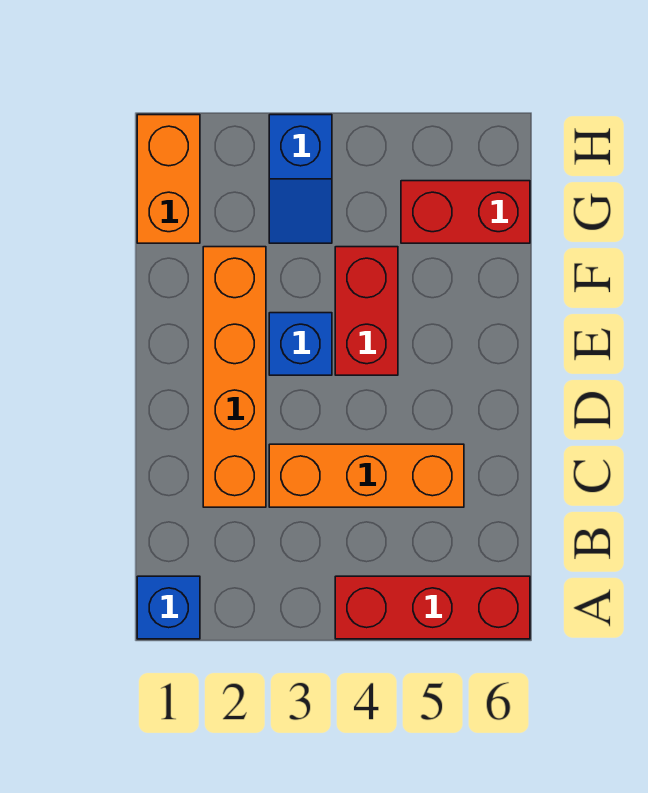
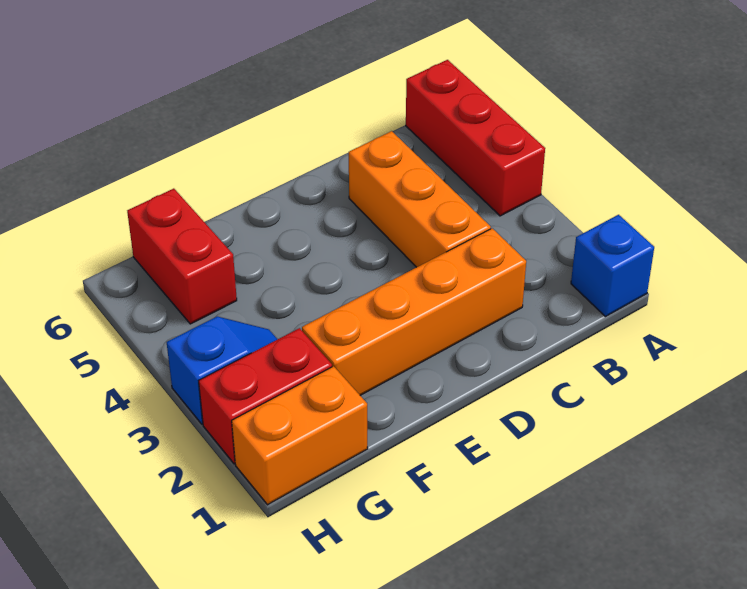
blue 1x1 brick [269,313,332,375] -> none
red 1x2 brick [335,247,398,375] -> red 1x2 brick moved to [199,328,332,464]

